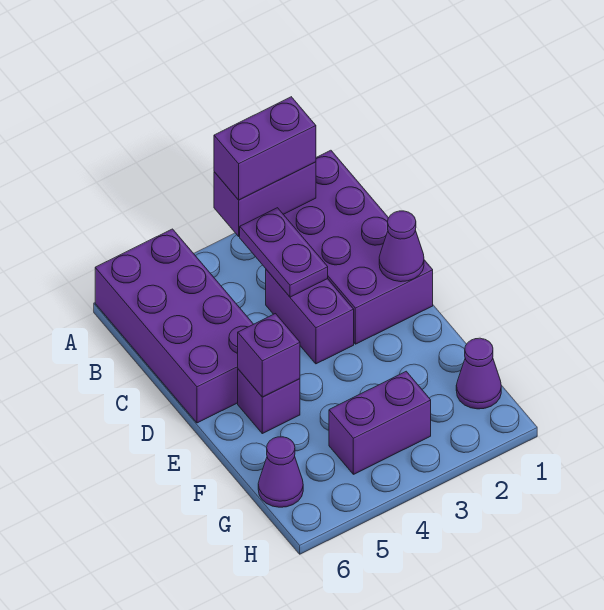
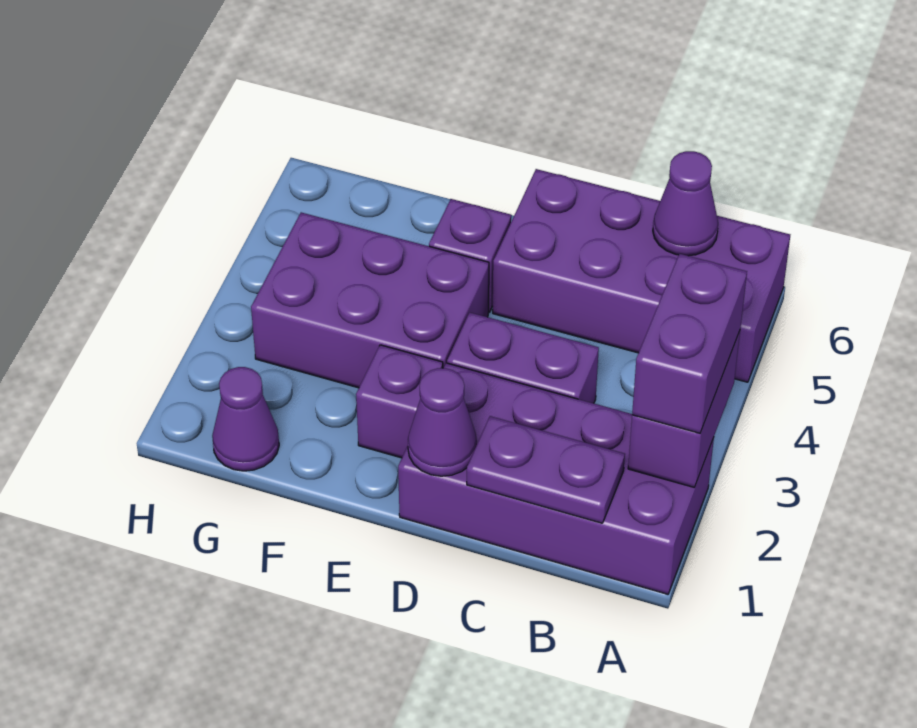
purple 1x2 plate [240,208,328,297] -> purple 1x2 plate moved to [467,416,625,523]
purple 1x1 brick [238,314,300,397] -> purple 1x1 brick moved to [356,345,443,458]
purple 1x2 brick [329,371,431,474] -> purple 2x3 brick [251,212,489,388]
purple 1x1 cone [258,437,303,507] -> purple 1x1 cone moved to [653,151,718,256]

